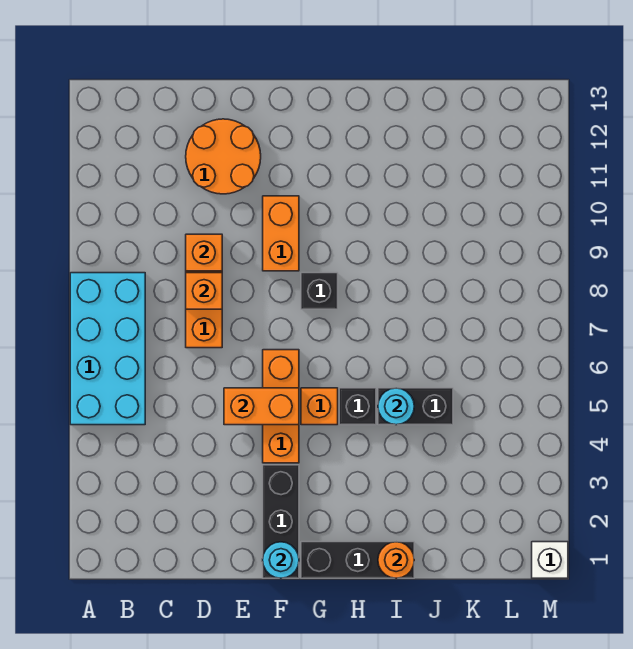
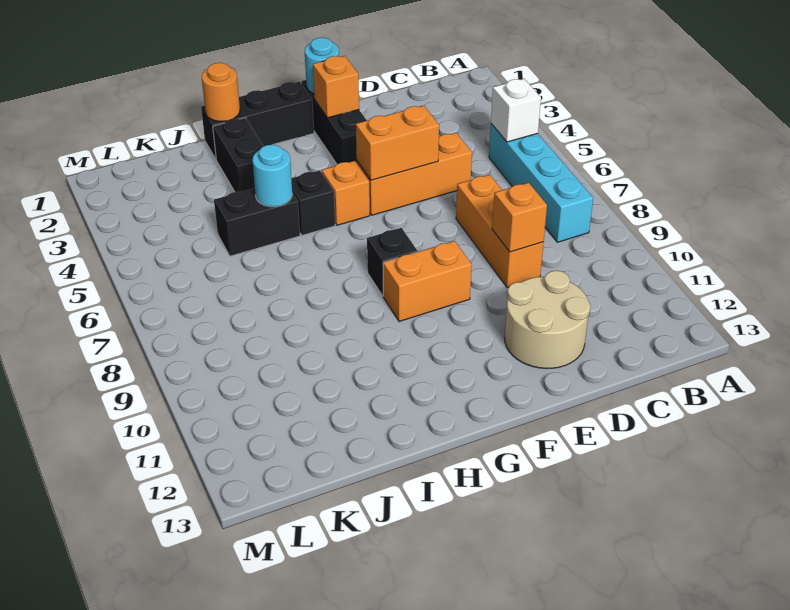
cyan 2x4 brick [70,273,145,425] -> cyan 1x4 brick [489,124,593,242]
orange 1x1 brick [186,273,222,309] -> orange 1x1 brick moved to [313,56,359,118]
orange 2x2 round brick [186,119,261,194] -> tan 2x2 round brick [505,271,590,368]
orange 1x3 brick [263,350,299,463] -> orange 1x3 brick turned to [357,133,472,215]
orange 1x2 brick [263,196,299,271] -> orange 1x2 brick turned to [383,241,472,322]
none -> black 1x2 brick [213,118,263,192]
white 1x1 brick [532,542,568,578] -> white 1x1 brick moved to [491,79,541,142]

